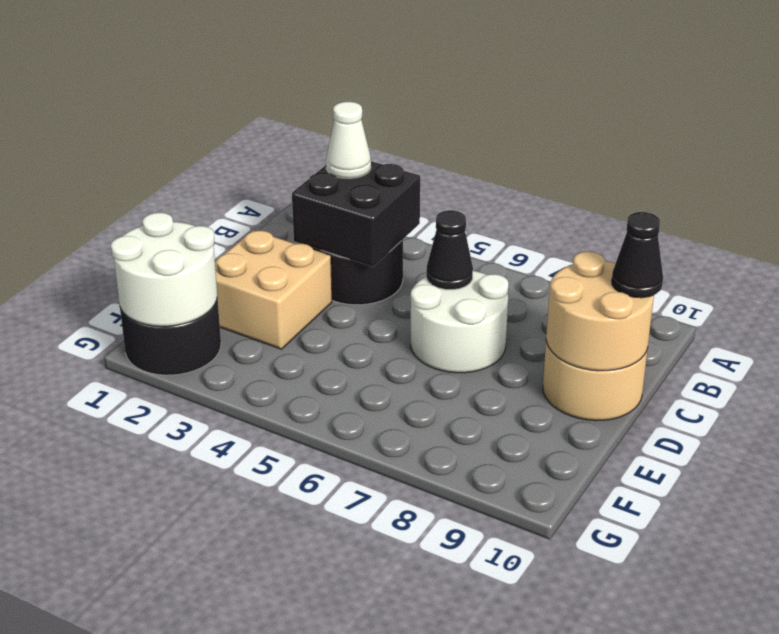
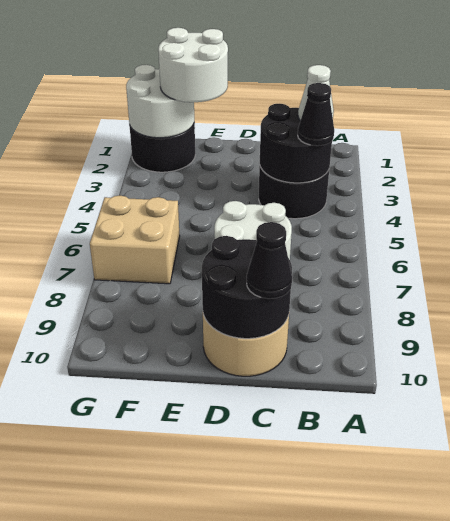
black 2x2 brick [292,161,420,267] -> black 2x2 round brick [260,104,332,183]
black 1x1 cone [426,210,473,290] -> black 1x1 cone moved to [298,83,334,146]
tan 2x2 round brick [546,251,654,371] -> black 2x2 round brick [202,236,292,339]
tan 2x2 brick [215,230,332,349] -> tan 2x2 brick moved to [90,196,180,284]
none -> white 2x2 round brick [158,28,228,102]

